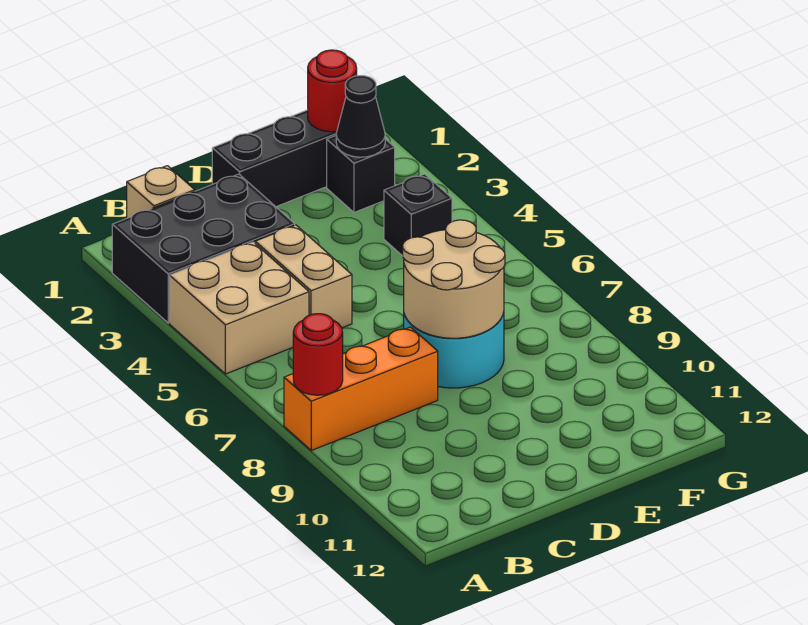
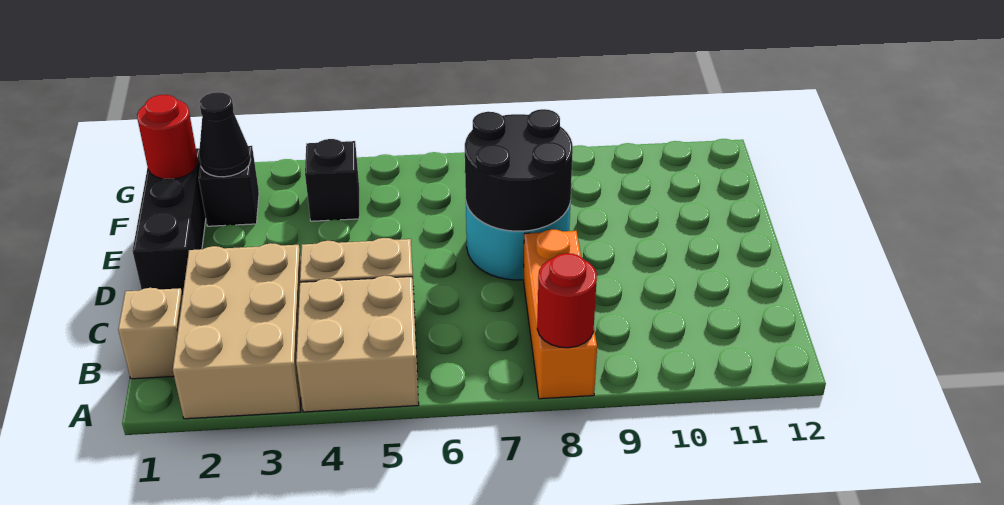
black 2x3 brick [112,174,295,323] -> tan 2x3 brick [173,243,301,419]
tan 2x2 round brick [403,220,505,338] -> black 2x2 round brick [465,109,573,231]

